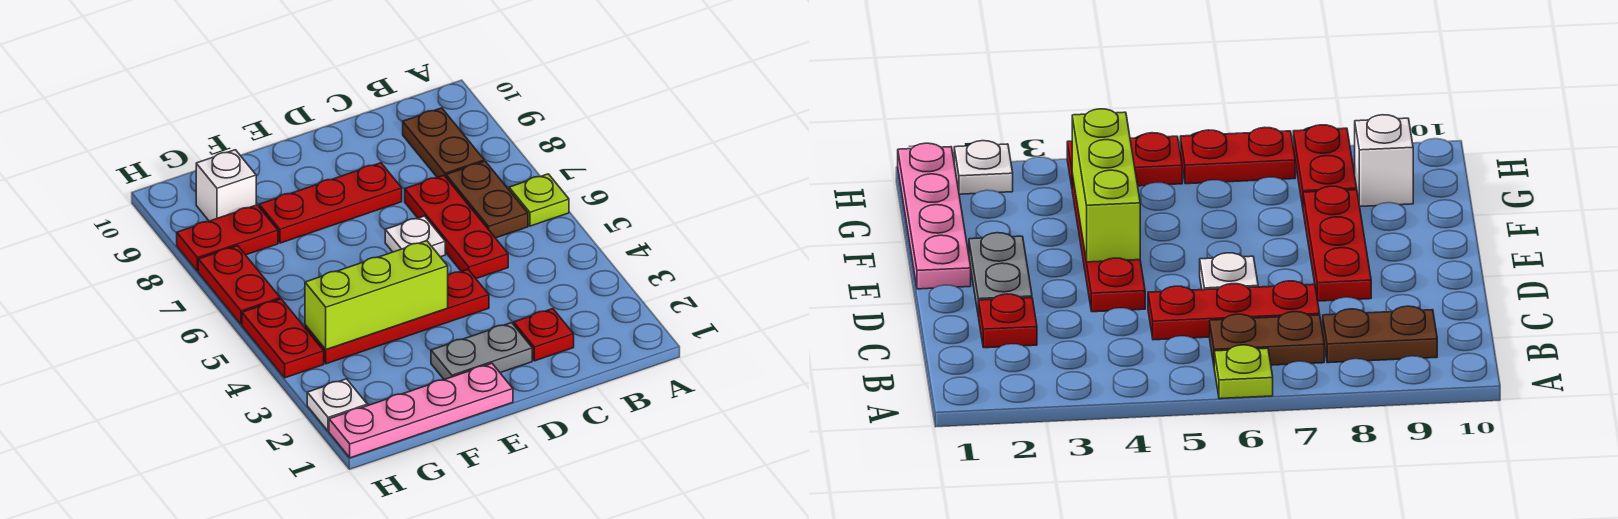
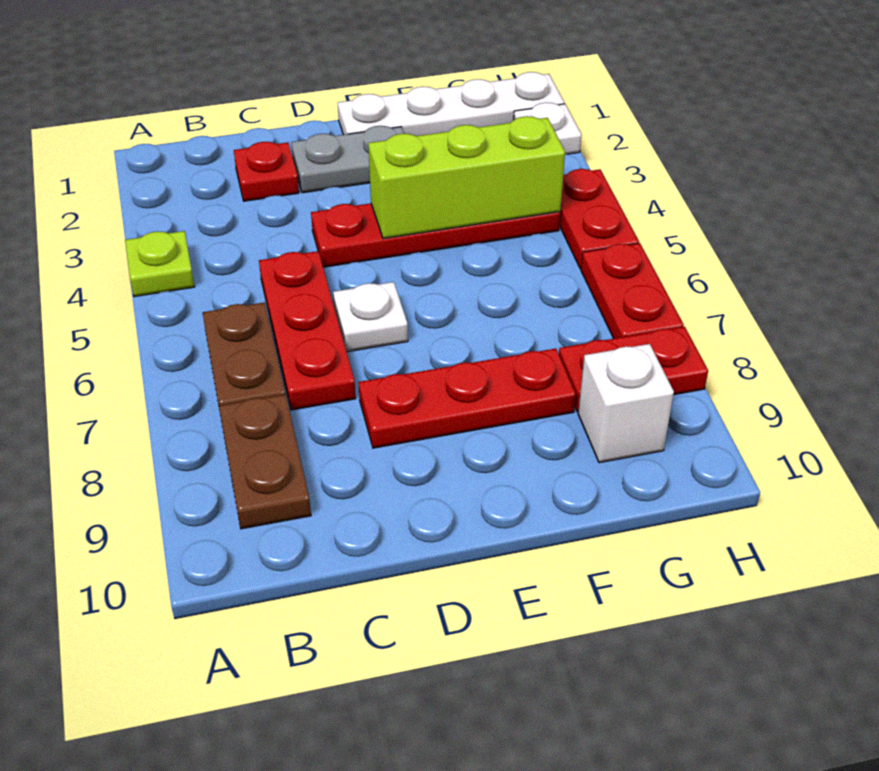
lime 1x1 plate [509,174,569,226] -> lime 1x1 plate moved to [125,231,195,297]
pink 1x4 plate [329,363,513,458] -> white 1x4 plate [338,72,564,136]

